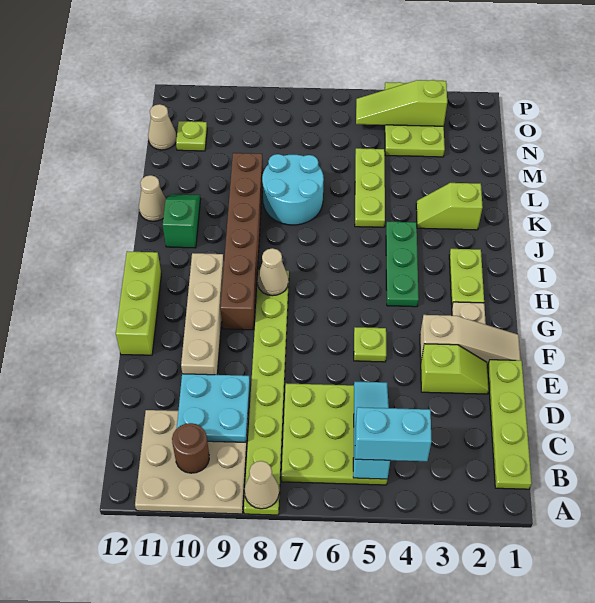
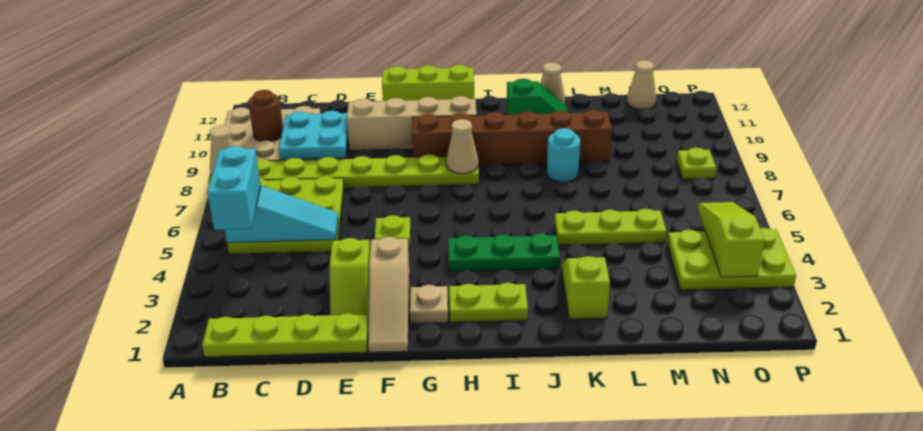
cyan 2x2 round brick [262,154,324,225] -> cyan 1x1 round brick [547,128,580,182]
lime 1x1 plate [176,121,207,151] -> lime 1x1 plate moved to [677,148,716,179]

